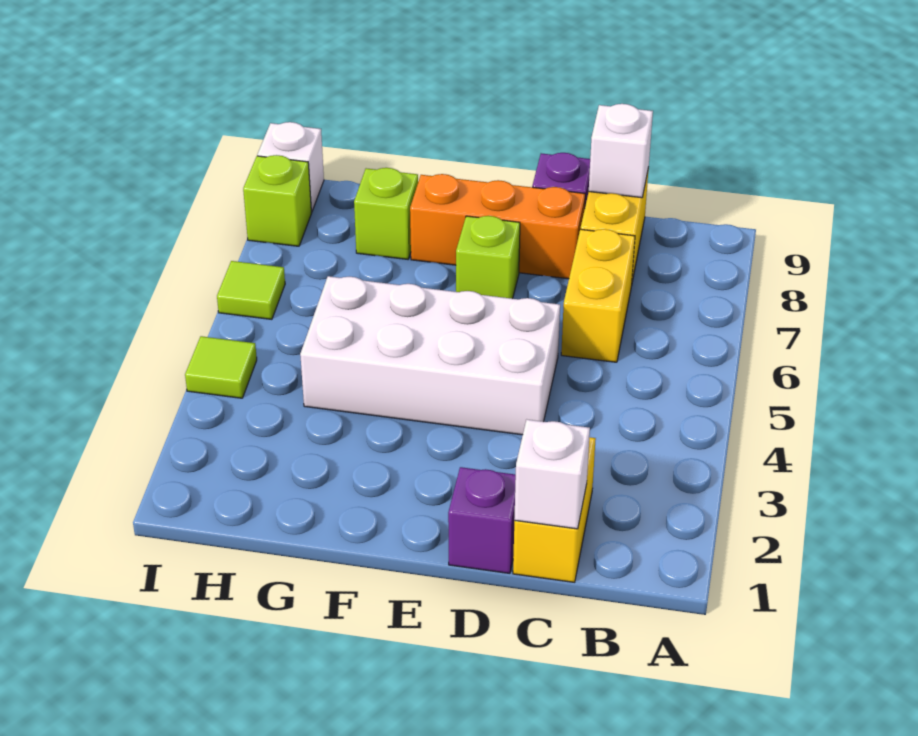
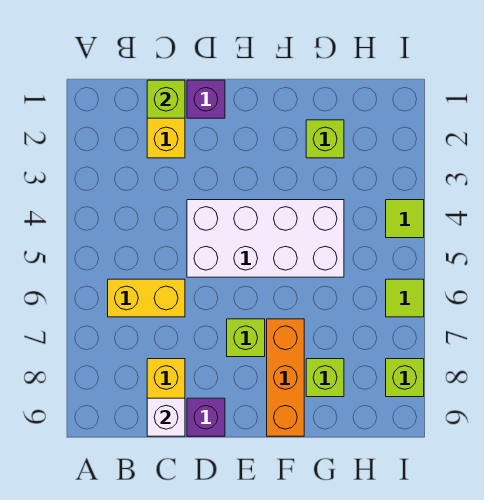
white 1x1 brick [514,420,590,529] -> lime 1x1 brick [147,80,185,118]
yellow 1x2 brick [561,229,635,362] -> yellow 1x2 brick turned to [108,279,185,317]
orange 1x3 brick [410,174,585,279] -> orange 1x3 brick turned to [267,319,304,436]
none -> lime 1x1 brick [306,120,344,158]
white 1x1 brick [257,122,324,212] -> none

